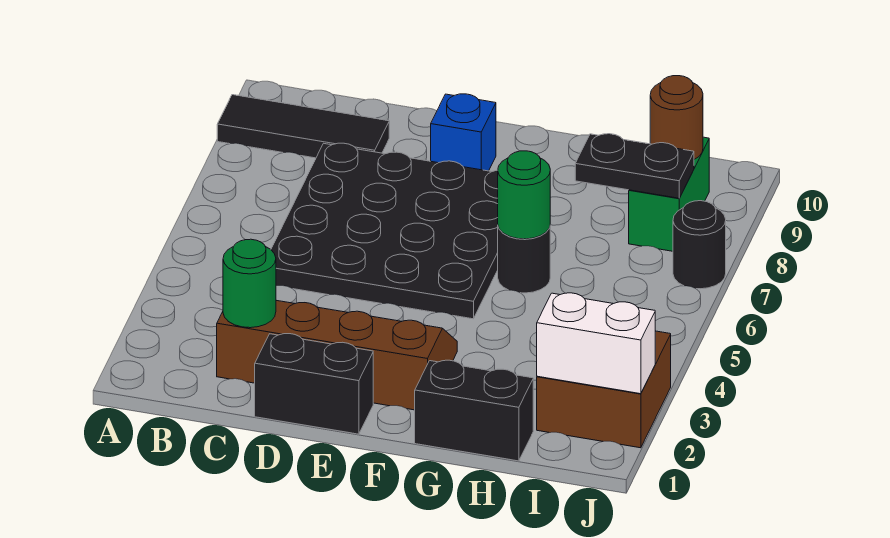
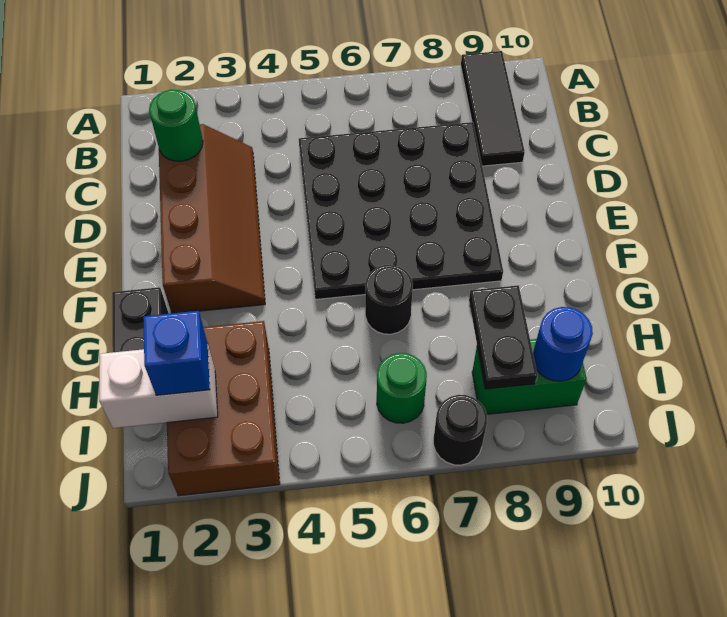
black 1x2 brick [255,334,373,434] -> none
blue 1x1 brick [431,94,496,171] -> blue 1x1 brick moved to [143,311,210,395]
green 1x1 round brick [498,151,550,239] -> green 1x1 round brick moved to [377,353,427,423]
brown 2x2 brick [537,331,671,448] -> brown 2x3 brick [167,321,280,496]
white 1x2 brick [537,293,655,394] -> white 1x2 brick turned to [99,346,218,428]
brown 1x1 round brick [650,76,703,159] -> blue 1x1 round brick [533,307,593,381]

